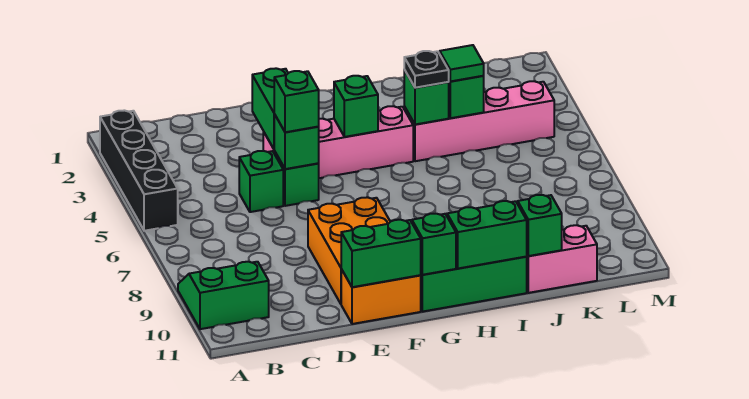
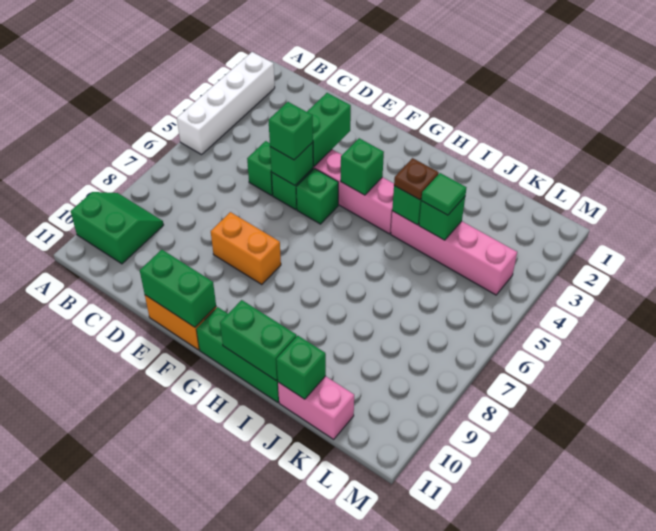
black 1x4 brick [100,110,178,231] -> white 1x4 brick [177,52,275,155]
orange 2x3 brick [308,197,390,304] -> orange 1x2 brick [211,212,281,285]
green 1x1 brick [412,214,456,275] -> green 1x1 brick moved to [296,169,338,224]
black 1x1 plate [404,51,449,88] -> brown 1x1 plate [394,158,439,200]

